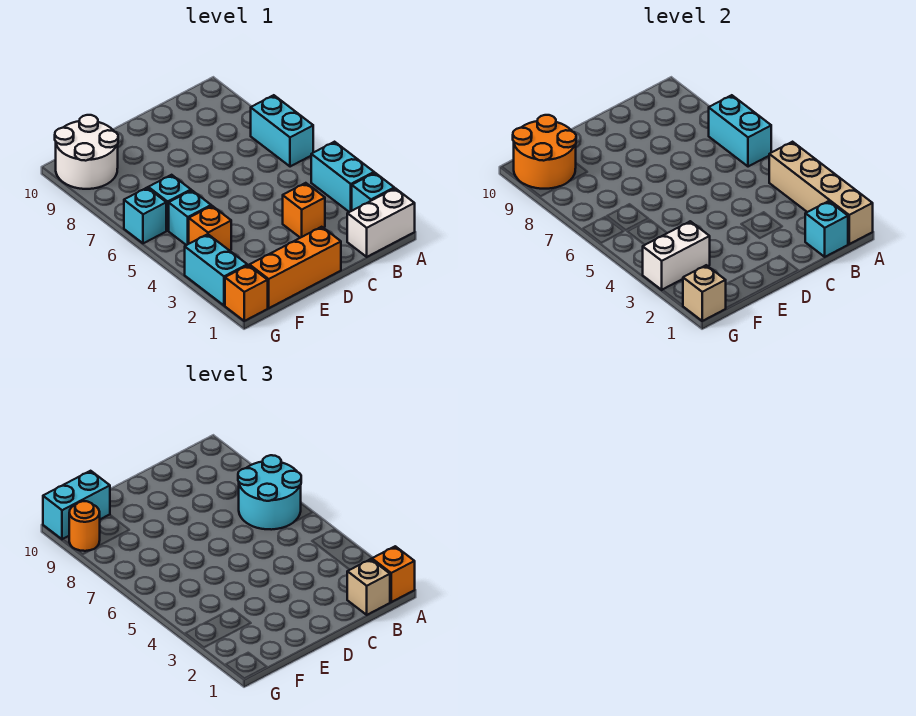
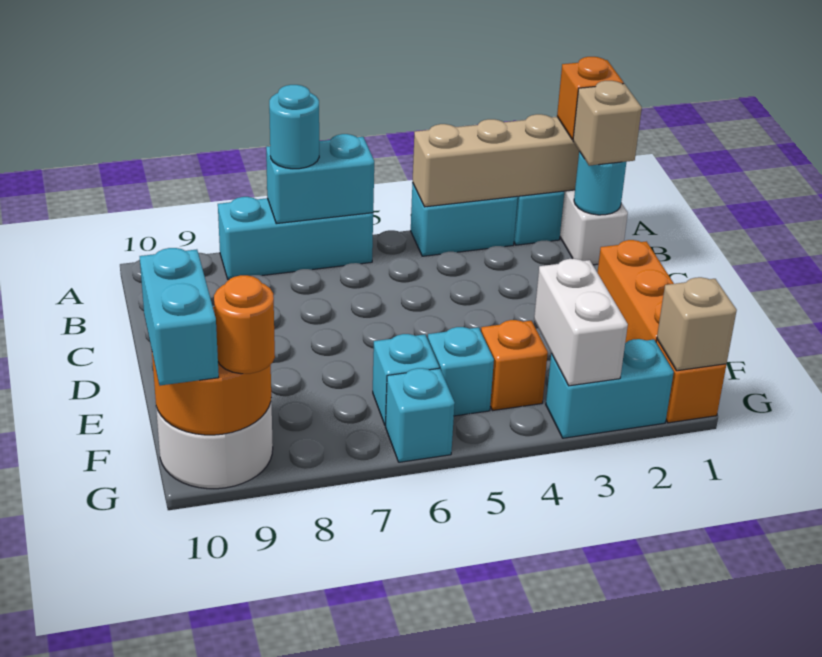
cyan 1x2 brick [251,95,313,167] -> cyan 1x3 brick [218,197,373,280]
cyan 2x2 round brick [238,455,301,530] -> cyan 1x1 round brick [269,85,319,169]
cyan 1x1 brick [805,201,848,257] -> cyan 1x1 round brick [574,151,626,215]
orange 1x1 brick [283,183,325,238] -> none

